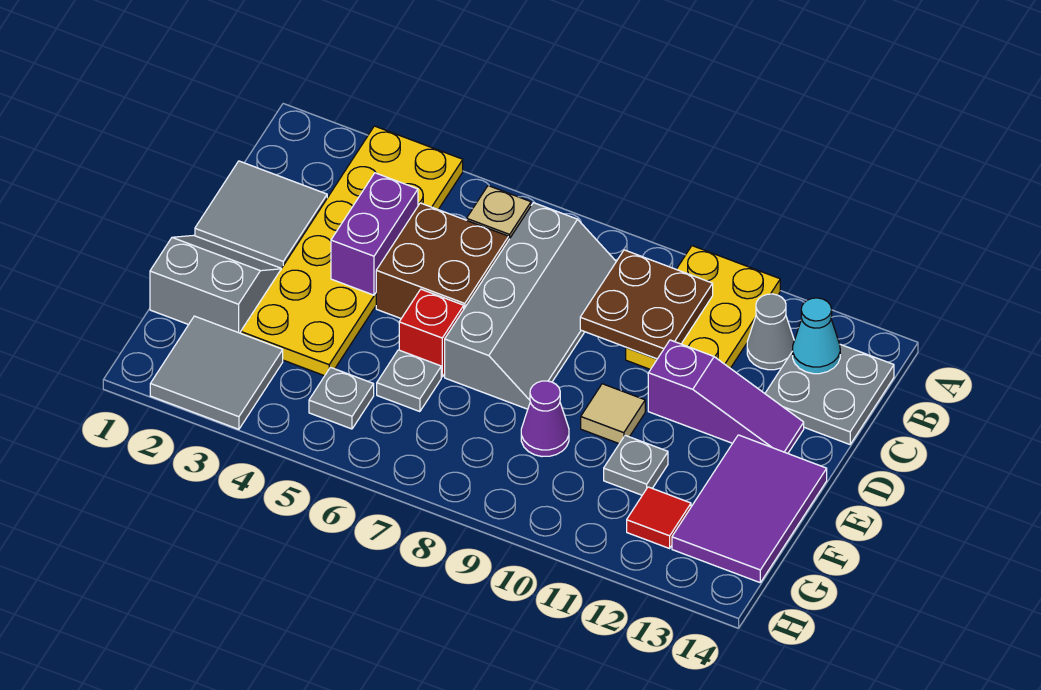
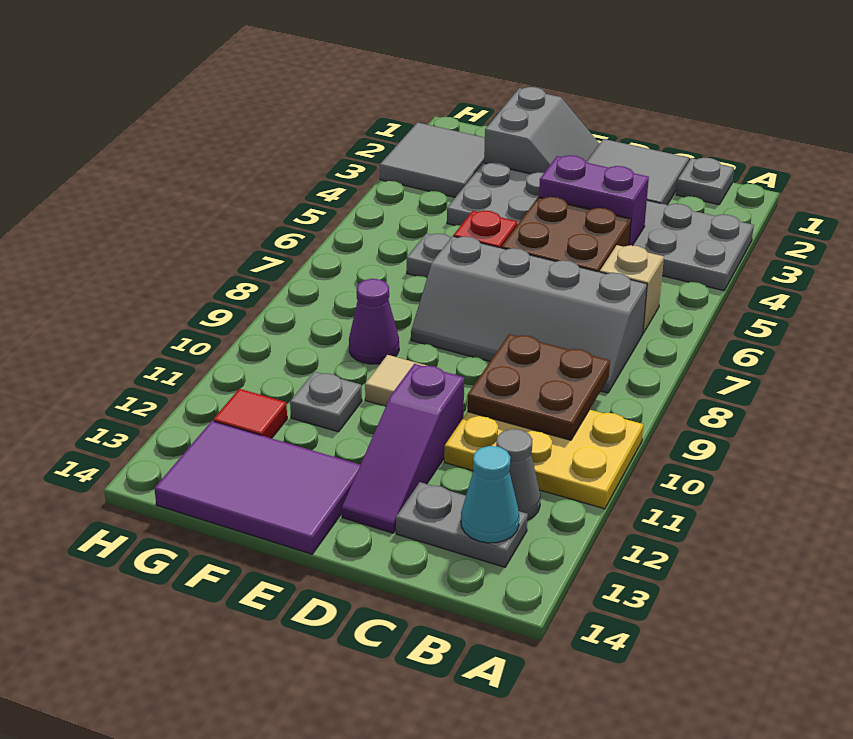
yellow 2x6 plate [241,126,463,376] -> grey 2x6 plate [447,162,754,291]
grey 2x2 plate [765,344,894,444] -> grey 1x2 plate [396,482,528,567]
grey 1x1 plate [309,367,374,429] -> grey 1x1 plate moved to [676,158,734,205]

